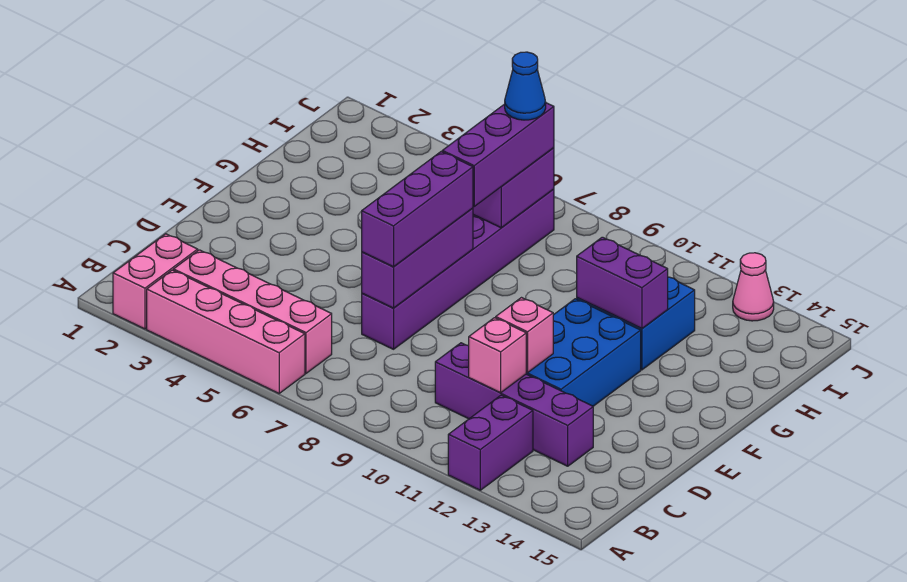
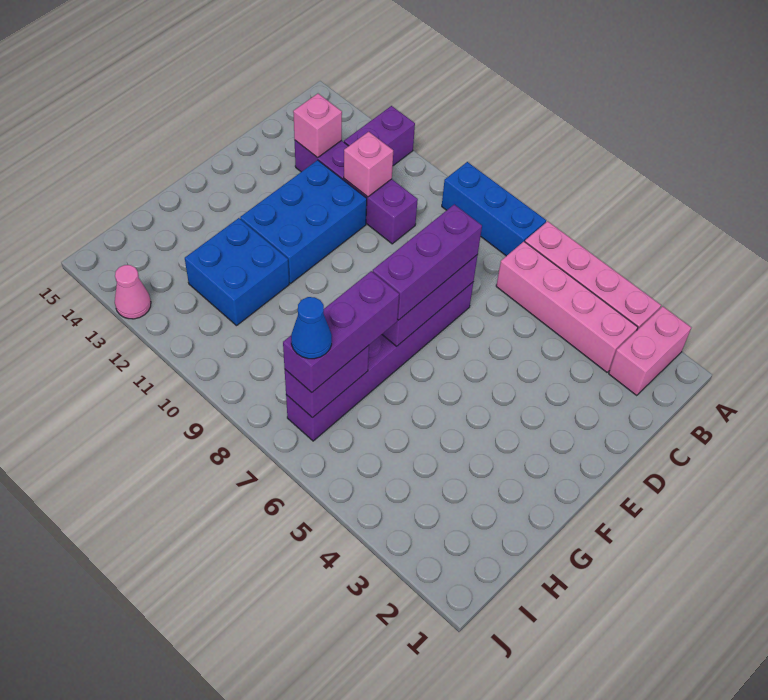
none -> blue 1x3 brick [442,162,546,256]
pink 1x1 brick [496,298,553,373] -> pink 1x1 brick moved to [293,94,342,158]
purple 1x2 brick [577,237,668,328] -> none

